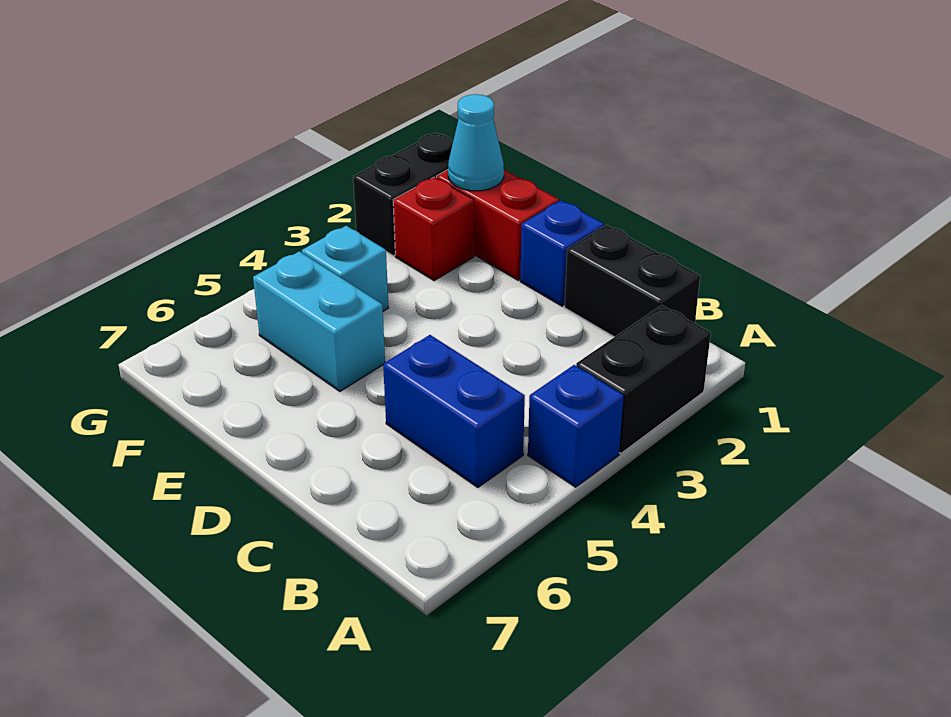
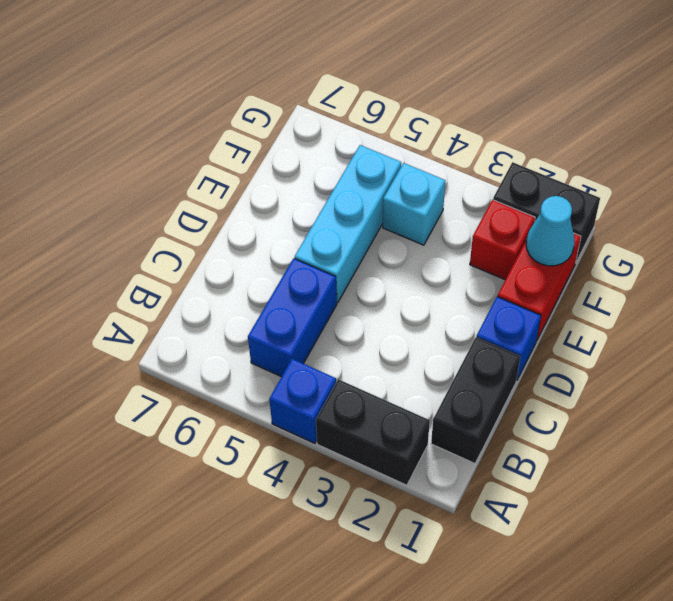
cyan 1x2 brick [253,251,385,391] -> cyan 1x3 brick [295,145,401,303]

